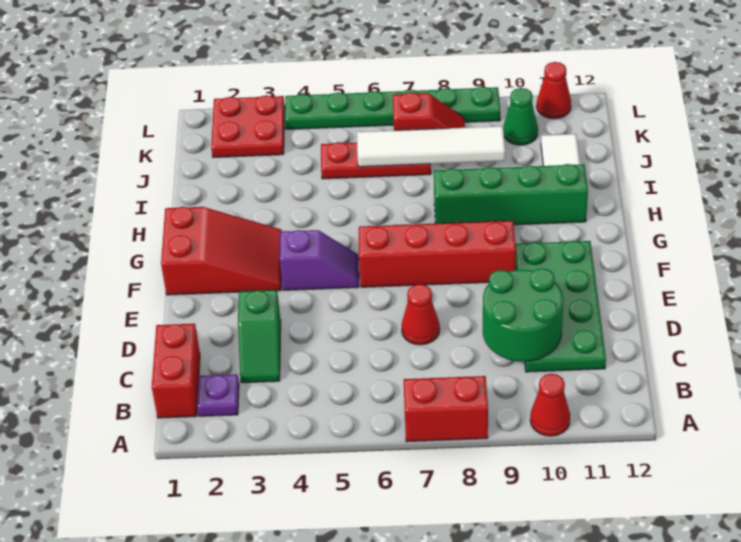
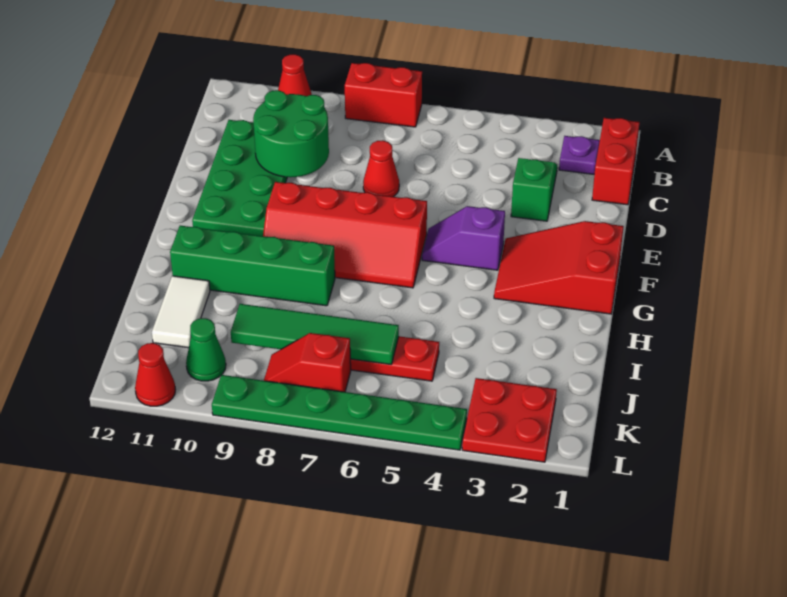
white 1x4 tile [357,126,505,167] -> green 1x4 tile [231,304,399,365]

